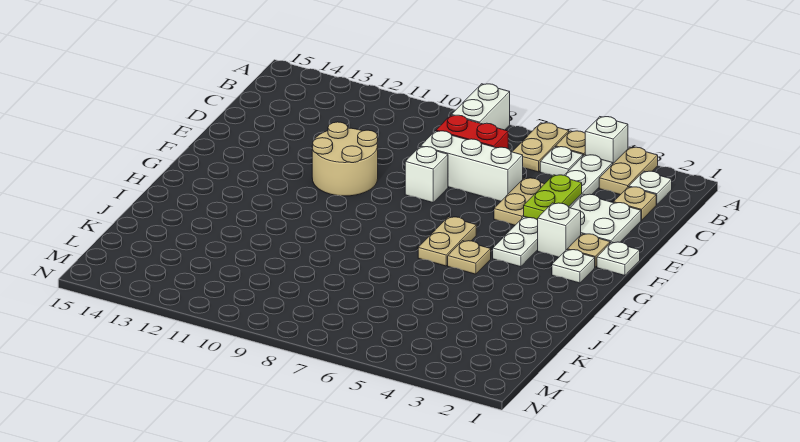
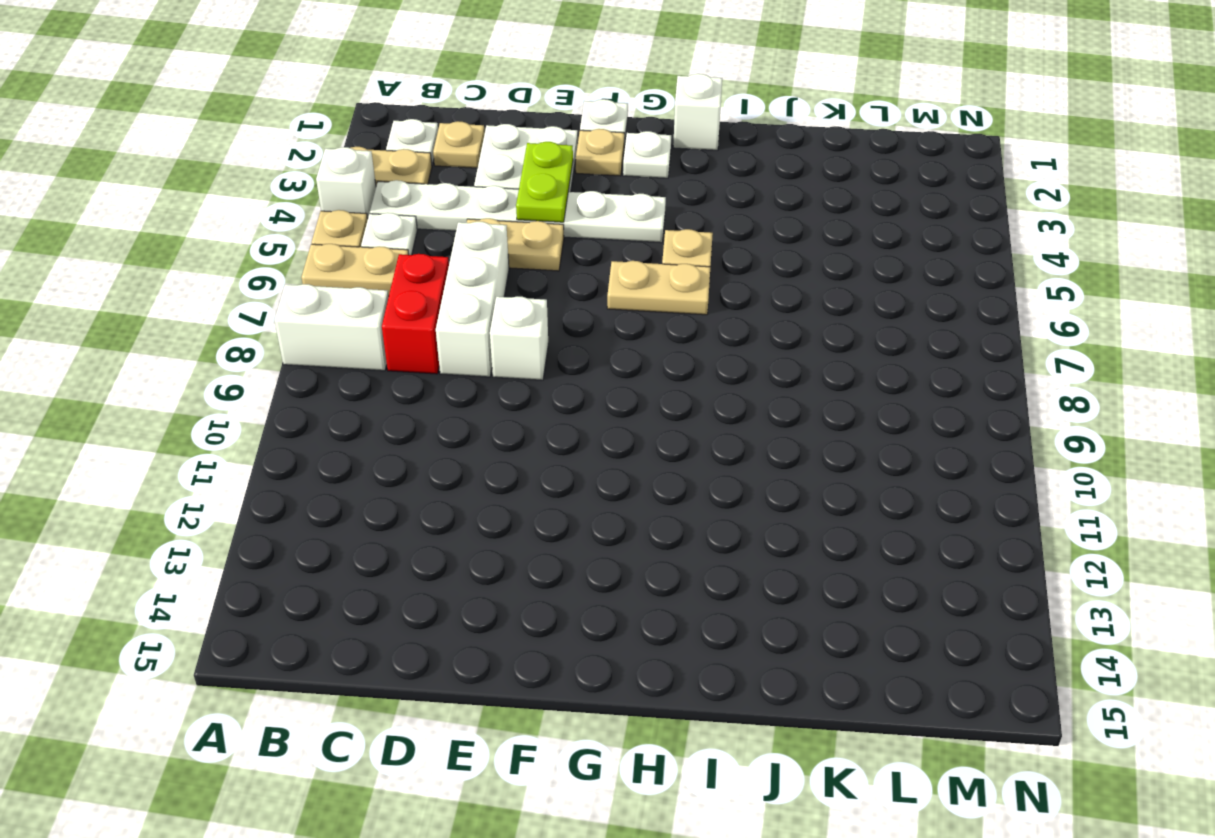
lime 1x2 plate [524,175,582,220] -> lime 1x2 plate turned to [516,142,573,222]
tan 2x2 round brick [312,122,378,196] -> none
white 1x1 brick [538,203,581,257] -> white 1x1 brick moved to [673,74,722,150]

